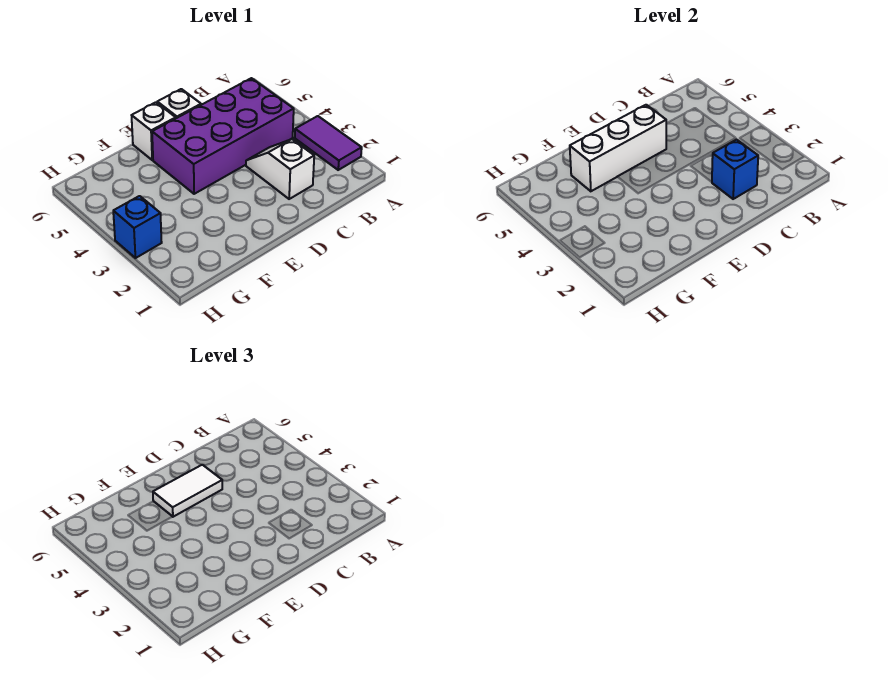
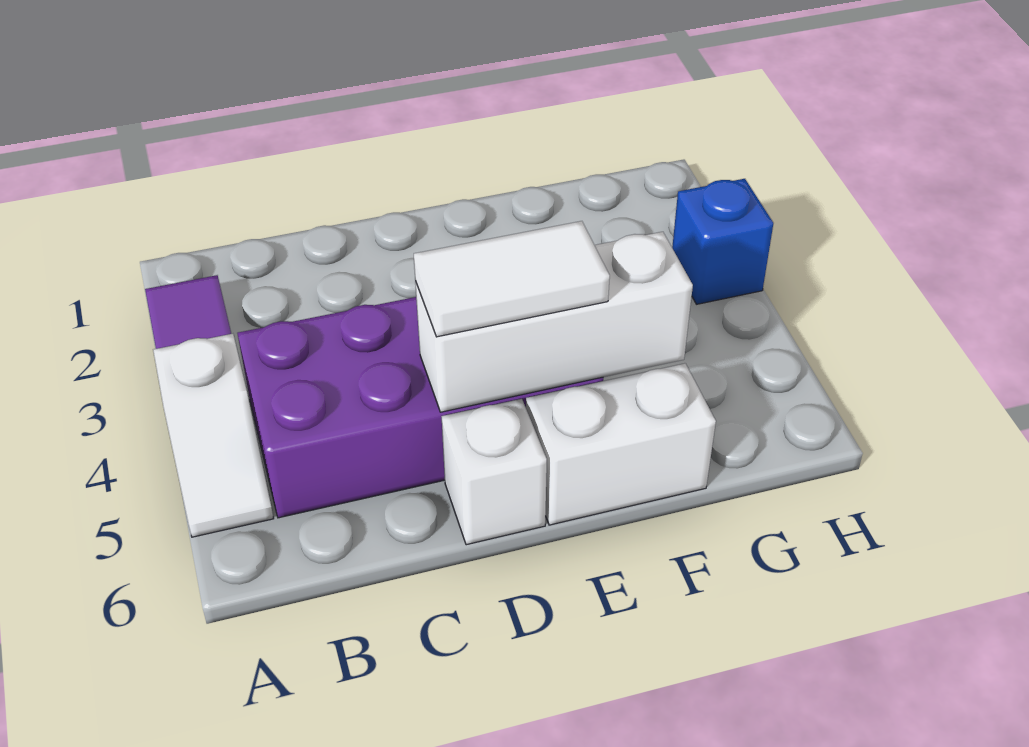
white 1x2 slope [246,139,314,199] -> white 1x2 slope moved to [153,334,274,537]
blue 1x1 brick [712,140,758,199] -> none
white 1x1 brick [132,102,176,160] -> white 1x2 brick [526,363,716,525]

